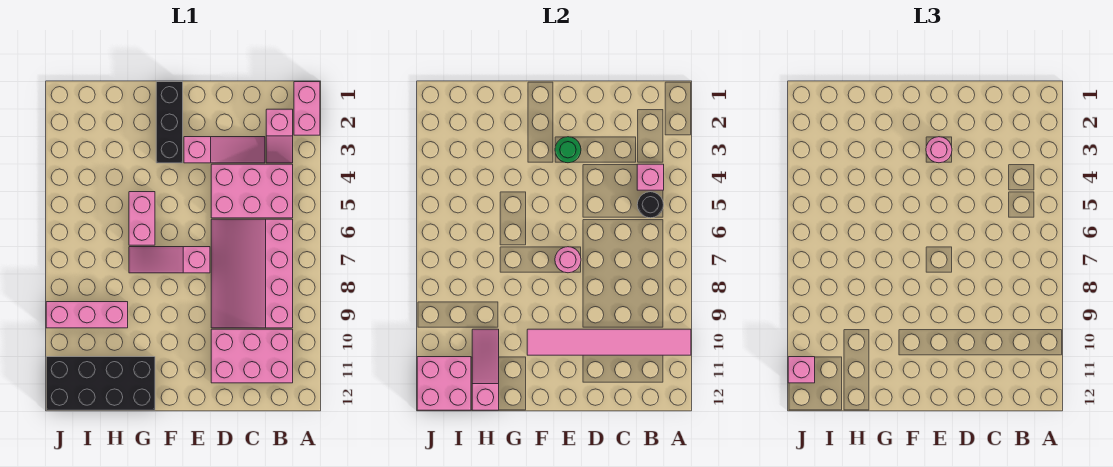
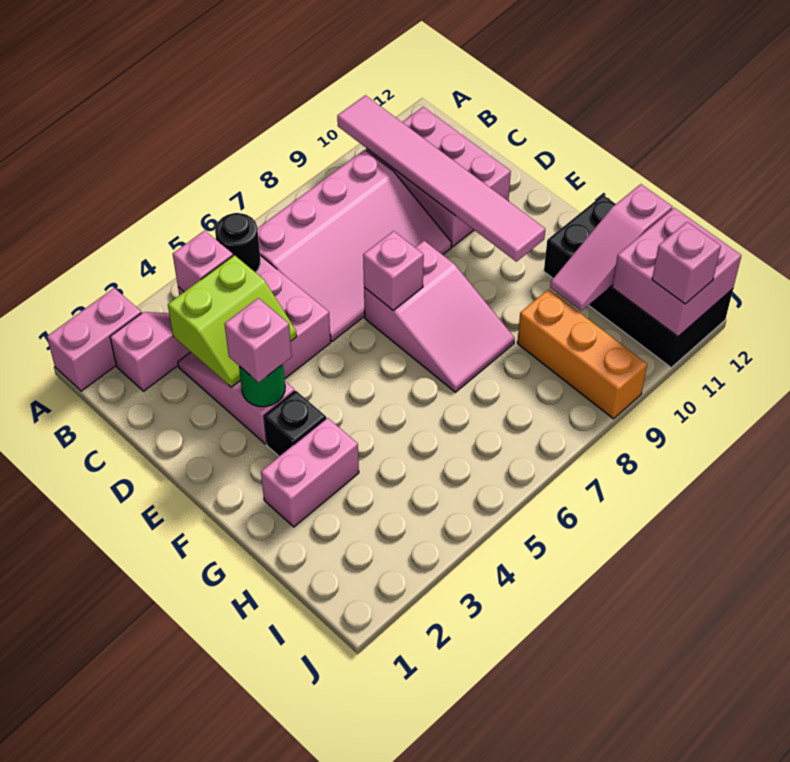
none -> lime 2x2 slope [168,255,297,387]
pink 1x1 round brick [926,137,952,163] -> pink 1x1 brick [224,298,292,382]
pink 1x3 slope [129,247,210,273] -> pink 2x3 slope [364,241,515,392]
pink 1x1 round brick [555,247,581,273] -> pink 1x1 brick [363,231,424,310]
black 1x3 brick [156,82,183,163] -> black 1x1 brick [264,391,326,456]
pink 1x2 brick [129,192,155,245] -> pink 1x2 brick moved to [261,418,359,527]
pink 1x3 brick [46,302,128,328] -> orange 1x3 brick [517,289,647,419]

